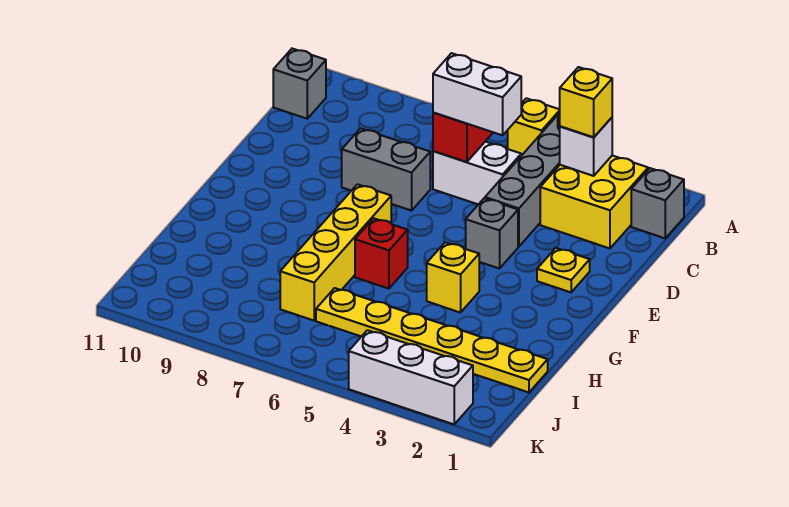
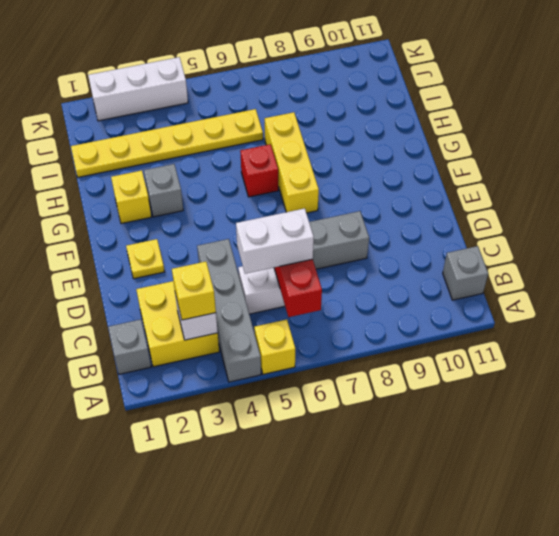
grey 1x1 brick [466,198,518,269] -> grey 1x1 brick moved to [144,164,183,217]
yellow 1x4 brick [280,184,391,320] -> yellow 1x3 brick [265,112,319,213]
yellow 1x1 brick [427,242,479,313] -> yellow 1x1 brick moved to [111,170,151,224]

